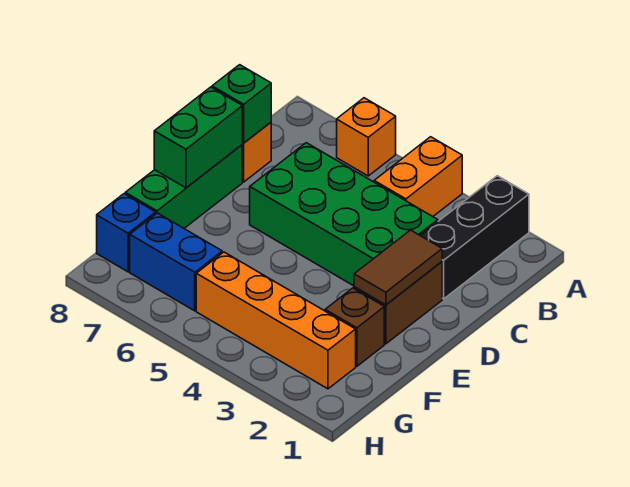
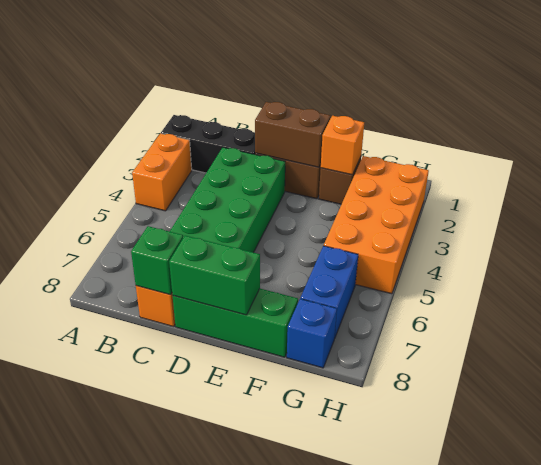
orange 1x2 brick [374,137,462,216] -> orange 1x2 brick turned to [132,133,192,211]
orange 1x1 brick [337,98,396,176] -> orange 1x1 brick moved to [321,116,364,175]
brown 1x2 tile [354,230,442,305] -> brown 1x2 brick [255,102,331,167]
orange 1x4 brick [196,252,356,389] -> orange 2x4 brick [324,156,429,294]

